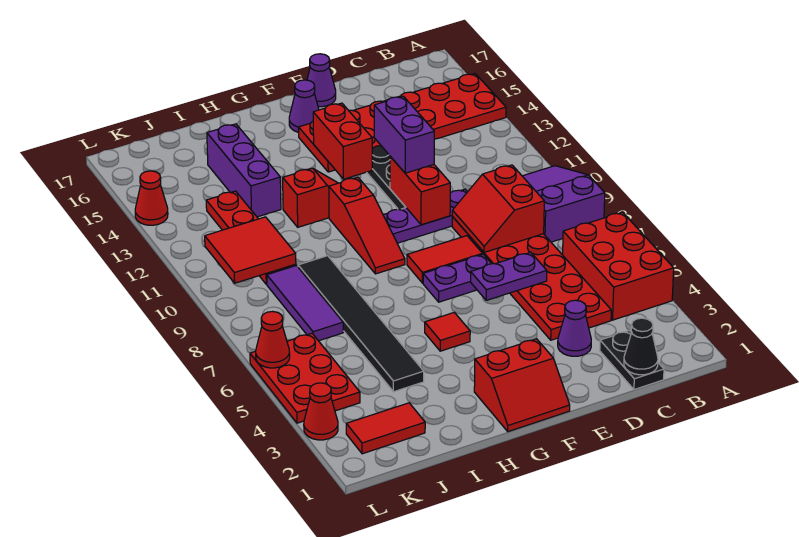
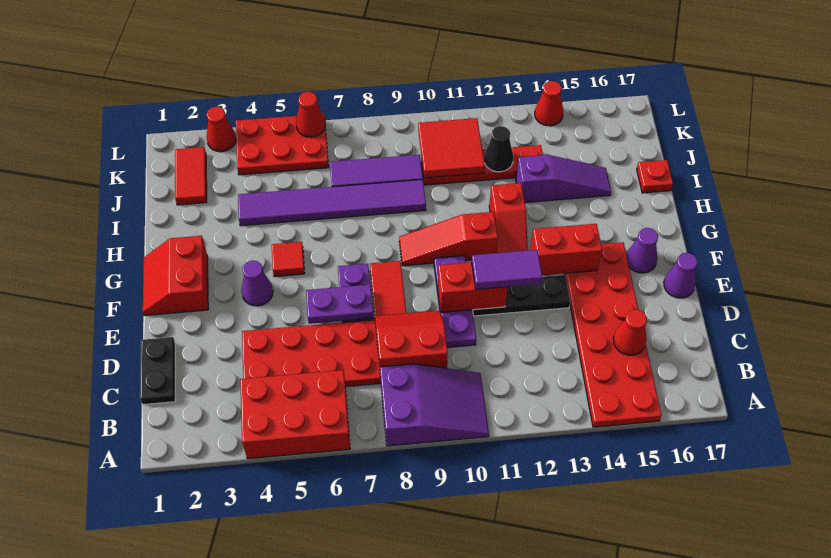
black 1x2 plate [600,330,664,390] -> black 1x2 plate turned to [140,337,175,405]
black 1x1 cone [624,318,658,375] -> black 1x1 cone moved to [484,126,513,172]
none -> red 1x1 cone [613,309,647,355]
purple 1x1 cone [558,300,591,356] -> purple 1x1 cone moved to [241,260,273,306]
purple 1x2 plate [471,252,547,300] -> purple 1x2 plate turned to [306,285,373,324]
purple 1x2 brick [374,96,434,173] -> purple 1x2 tile [472,250,542,289]
black 1x6 tile [298,256,424,392] -> purple 1x6 tile [238,180,426,226]
purple 1x3 brick [207,124,281,217] -> purple 1x3 slope [516,155,611,202]
none -> red 1x1 plate [637,160,673,193]

